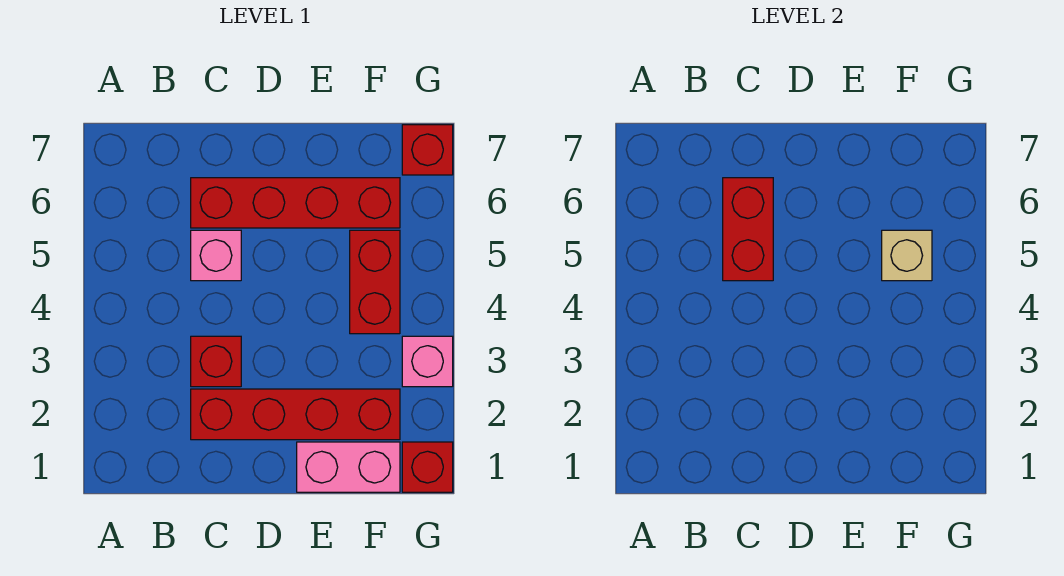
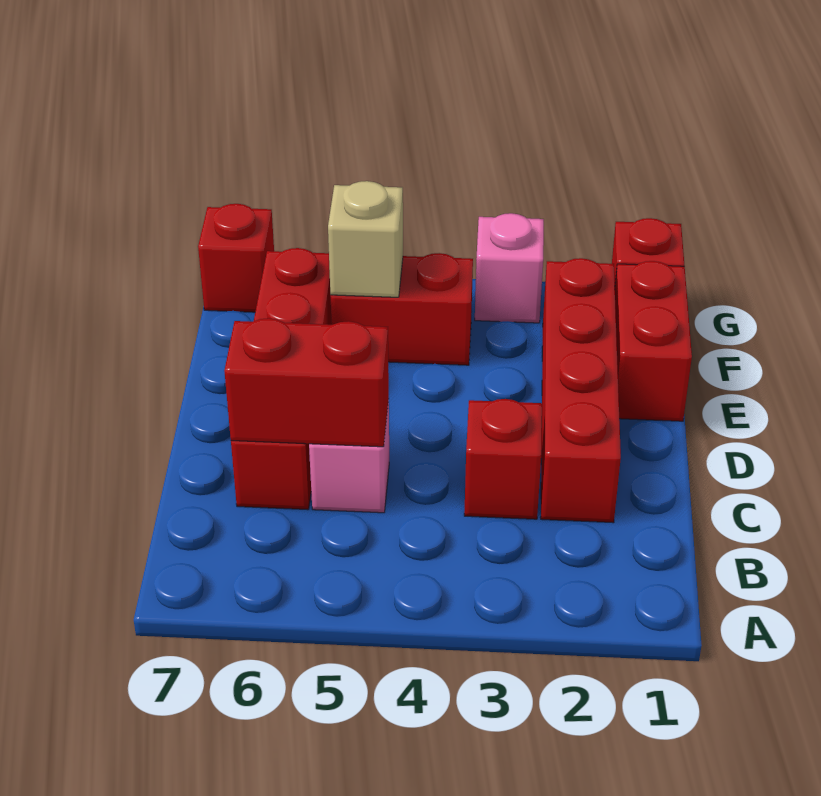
pink 1x2 brick [297,442,400,492] -> red 1x2 brick [615,261,692,421]

